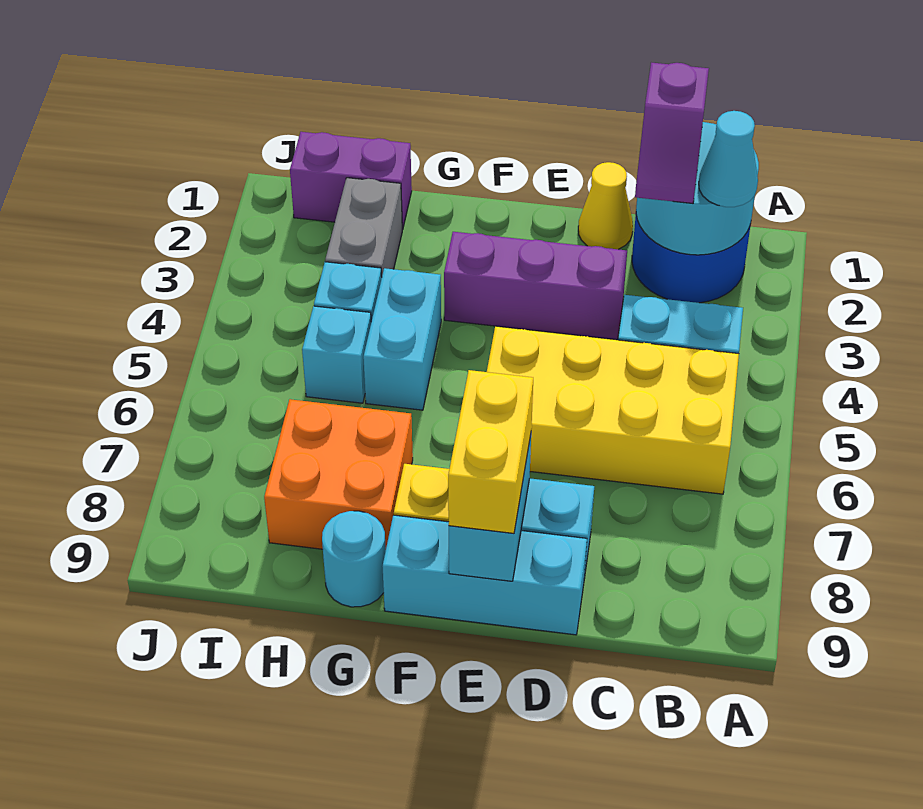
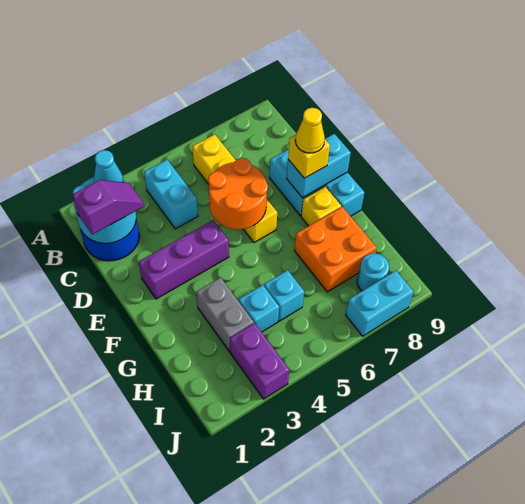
yellow 2x4 brick [487,326,739,494] -> yellow 1x4 brick [192,134,277,243]
yellow 1x1 cone [578,162,633,249] -> yellow 1x1 cone moved to [295,108,325,153]
purple 1x3 brick [444,232,627,340] -> purple 1x3 brick turned to [139,220,229,299]
none -> orange 2x2 round brick [208,158,268,229]
yellow 1x2 brick [448,370,533,533] -> yellow 1x1 brick [288,135,330,178]
cyan 1x2 brick [363,268,441,410] -> cyan 1x2 brick moved to [346,271,414,336]
cyan 1x1 round brick [322,511,386,607] -> cyan 1x1 round brick moved to [357,253,389,291]
purple 1x2 brick [290,132,412,230] -> purple 1x2 brick moved to [230,323,289,399]
grey 1x2 brick [325,178,402,277] -> grey 1x2 brick turned to [196,277,254,352]

